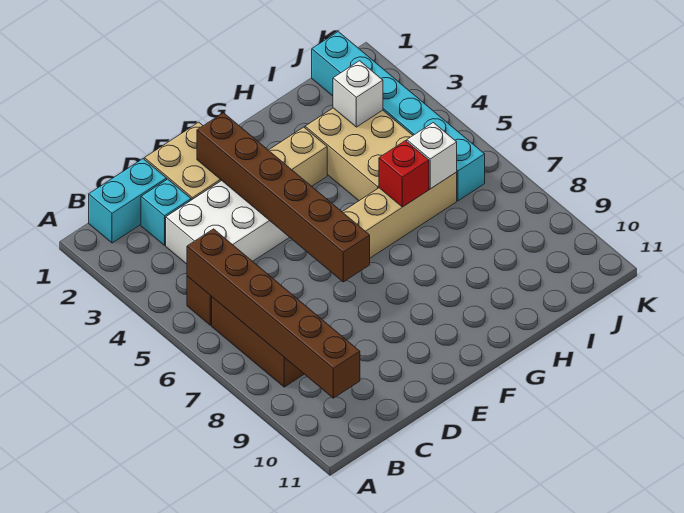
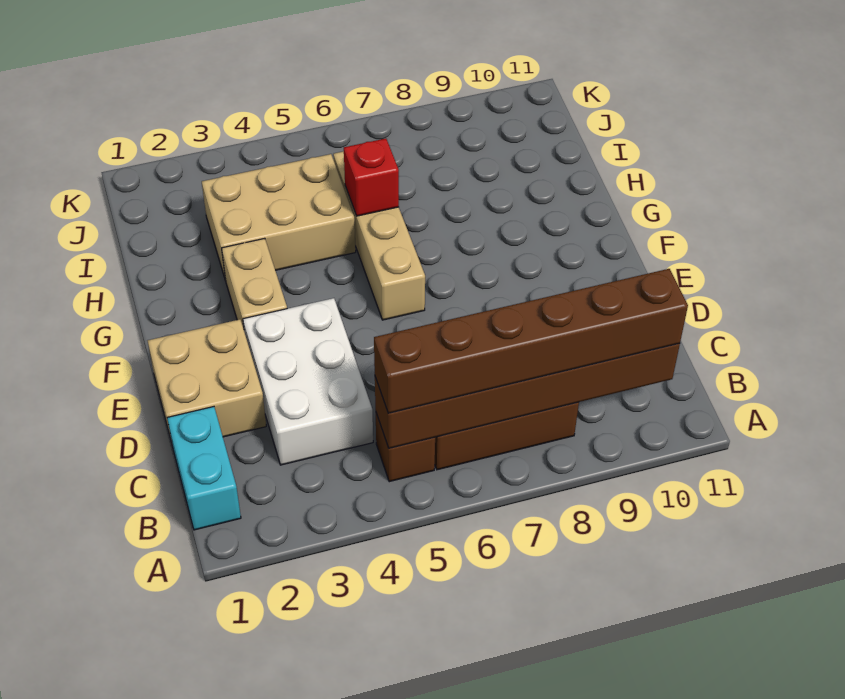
cyan 1x1 brick [141,179,191,245] -> none
brown 1x6 brick [197,113,370,282] -> brown 1x6 brick moved to [374,269,688,413]
white 1x1 brick [333,61,383,127] -> none
white 1x1 brick [407,122,457,189] -> none
cyan 1x6 brick [312,32,485,201] -> none

